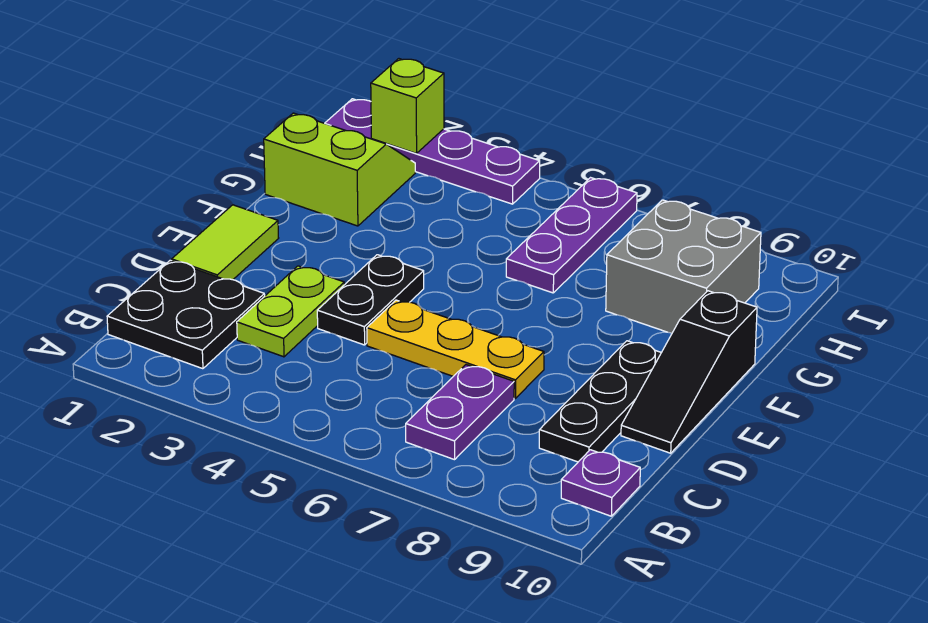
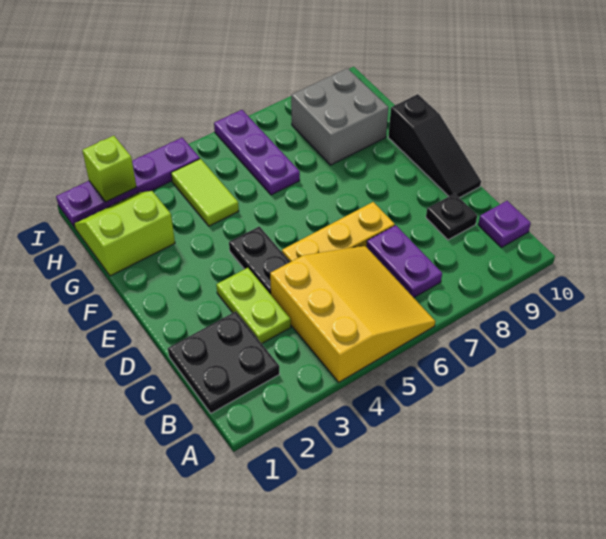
none -> yellow 3x3 slope [270,246,435,382]
black 1x3 plate [539,341,661,462] -> black 1x1 plate [426,193,477,240]
lime 1x2 tile [172,205,279,280] -> lime 1x2 tile moved to [171,159,239,226]

